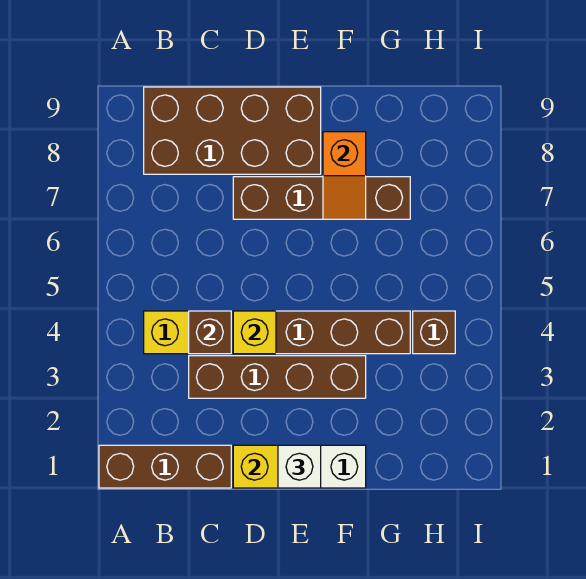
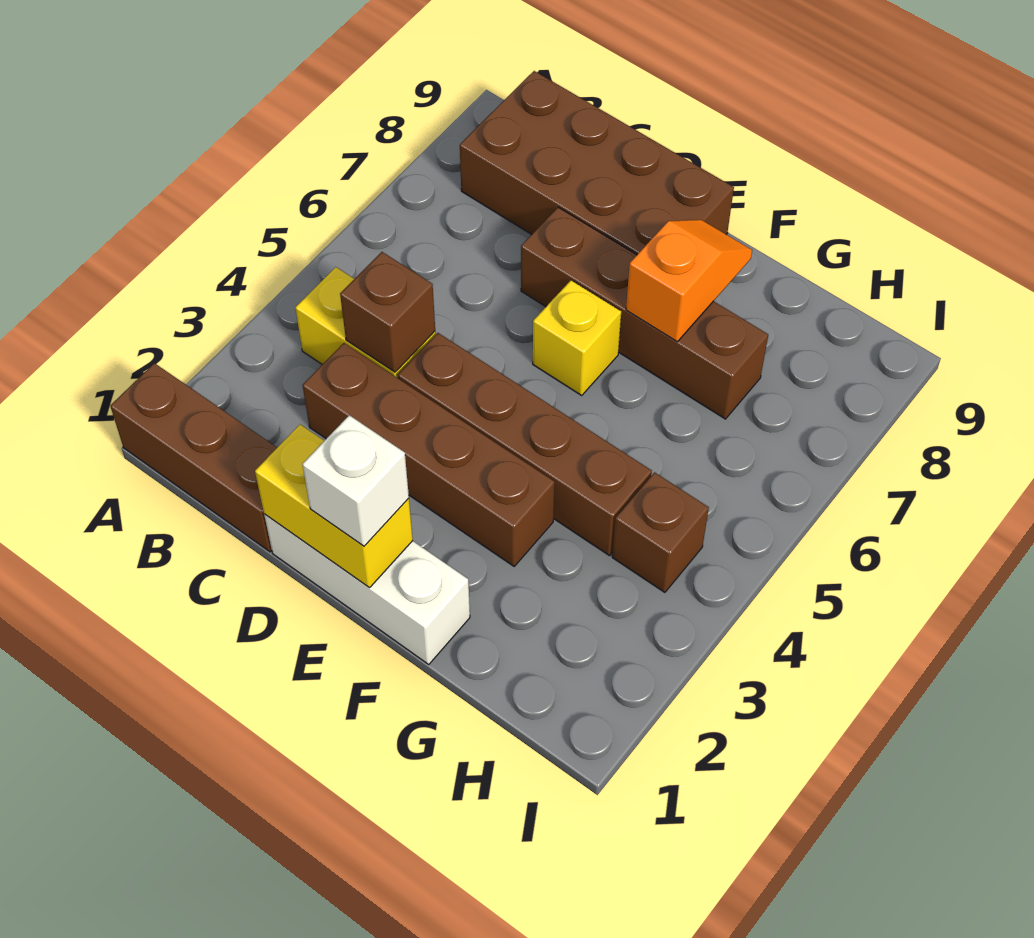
yellow 1x1 brick [233,311,276,354] -> yellow 1x1 brick moved to [533,280,621,395]
orange 1x2 slope [323,132,366,219] -> orange 1x2 slope turned to [626,220,752,342]

